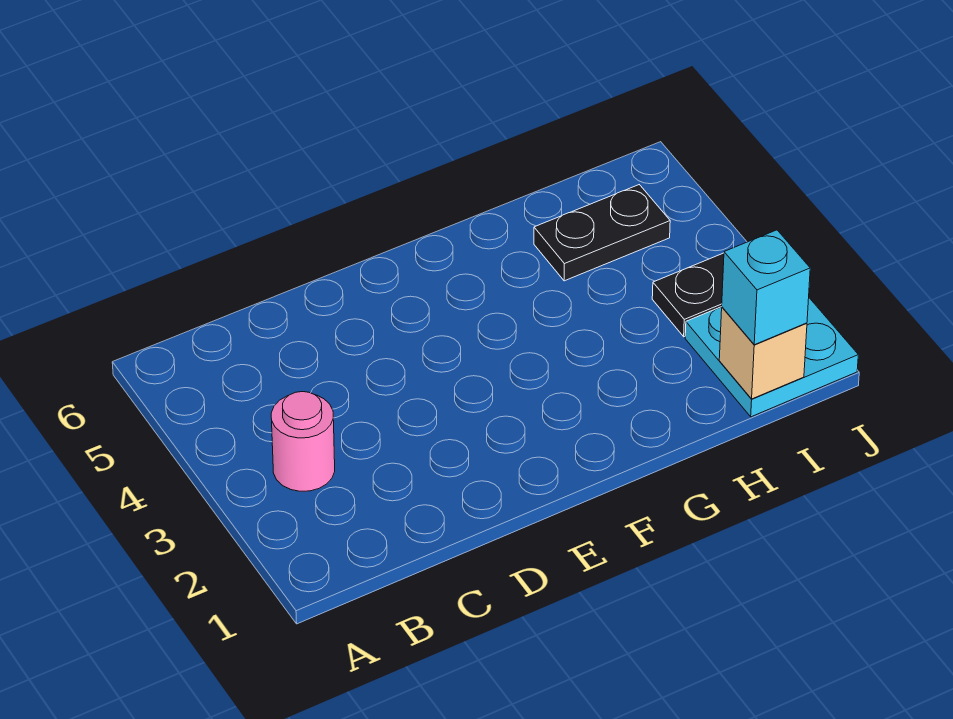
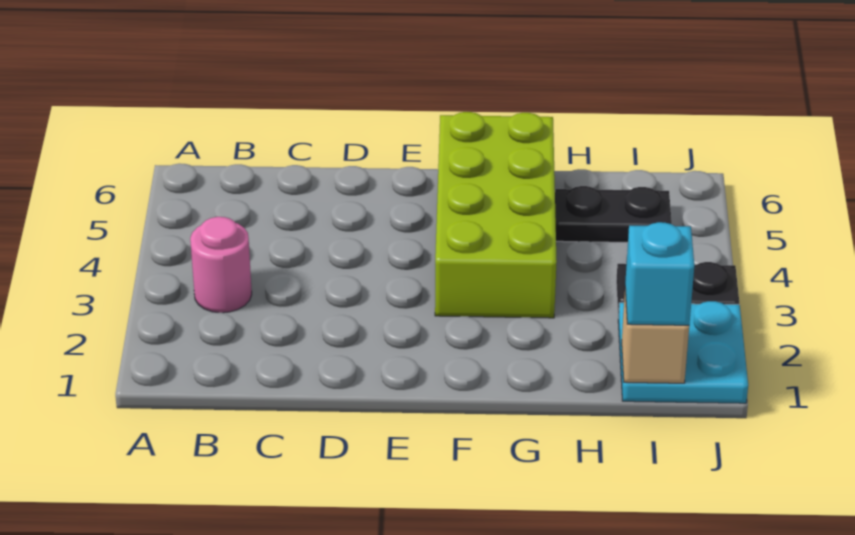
none -> lime 2x4 brick [435,112,557,318]

